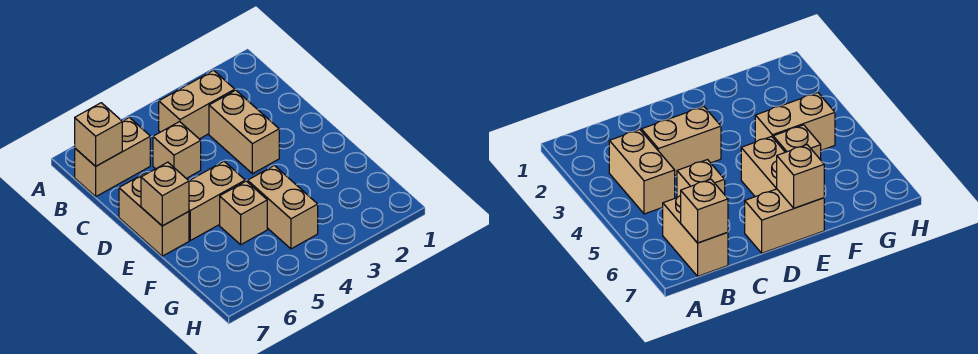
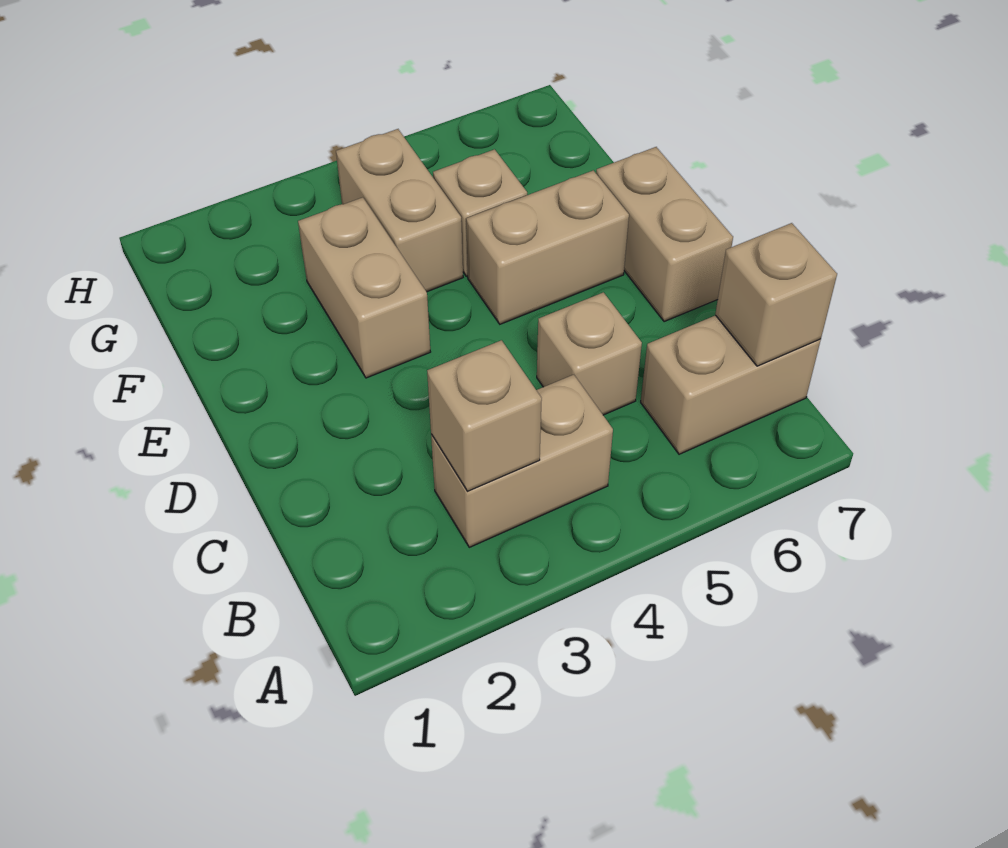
tan 1x2 brick [209,90,279,174] -> tan 1x2 brick moved to [298,197,430,378]
tan 1x1 brick [141,162,189,226] -> tan 1x1 brick moved to [427,340,542,491]

